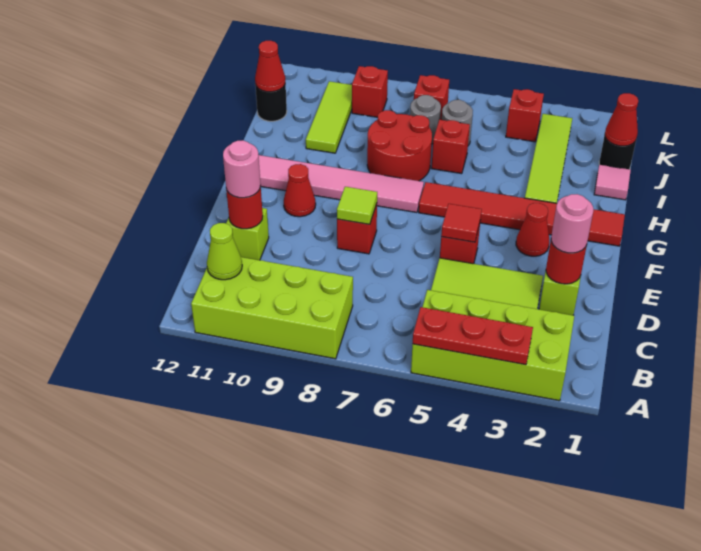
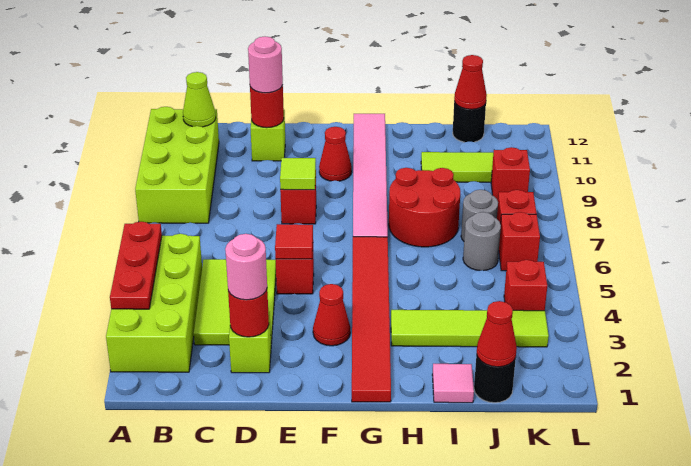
red 1x1 brick [431,120,470,174] -> red 1x1 brick moved to [499,212,540,271]

